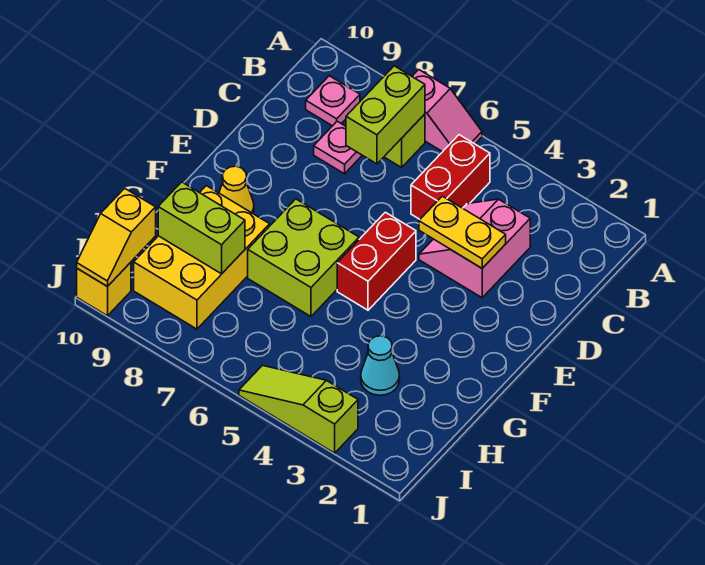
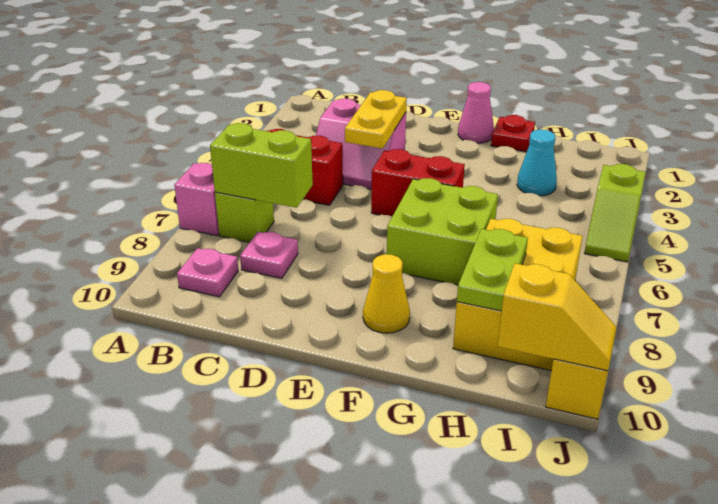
none -> pink 1x1 cone [458,82,494,143]
none -> red 1x1 plate [491,115,535,152]
yellow 2x3 brick [134,186,270,329] -> yellow 2x3 brick turned to [453,219,583,371]
lime 1x2 brick [158,182,245,274] -> lime 1x2 plate [457,229,528,311]
lime 1x3 slope [239,366,358,453] -> lime 1x2 slope [585,164,646,262]

